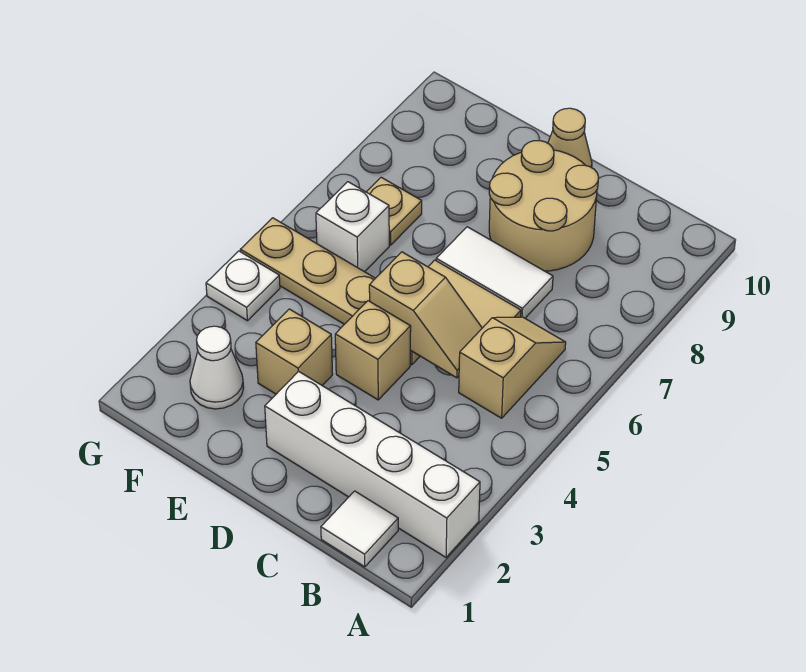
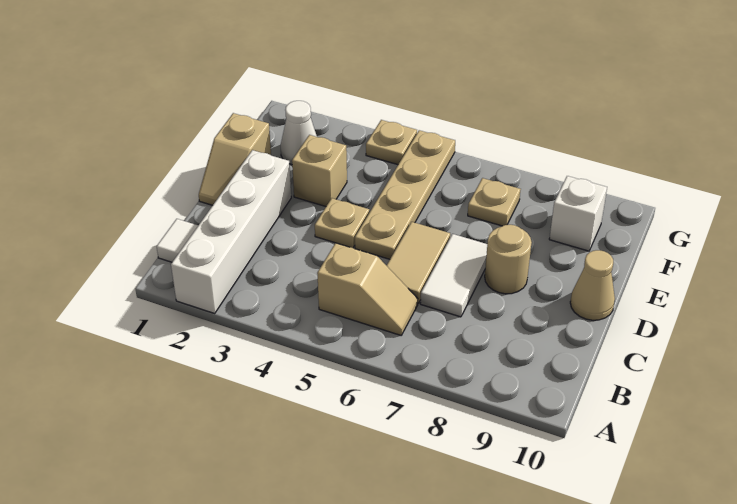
tan 1x2 slope [369,252,482,378] -> tan 1x2 slope moved to [199,113,271,205]
tan 2x2 round brick [489,141,599,271] -> tan 1x1 round brick [485,225,532,294]
tan 1x1 brick [335,301,411,400] -> tan 1x1 plate [315,198,369,248]
white 1x1 brick [316,182,389,272] -> white 1x1 brick moved to [549,176,607,251]
white 1x1 plate [206,251,280,321] -> tan 1x1 plate [366,120,417,165]

